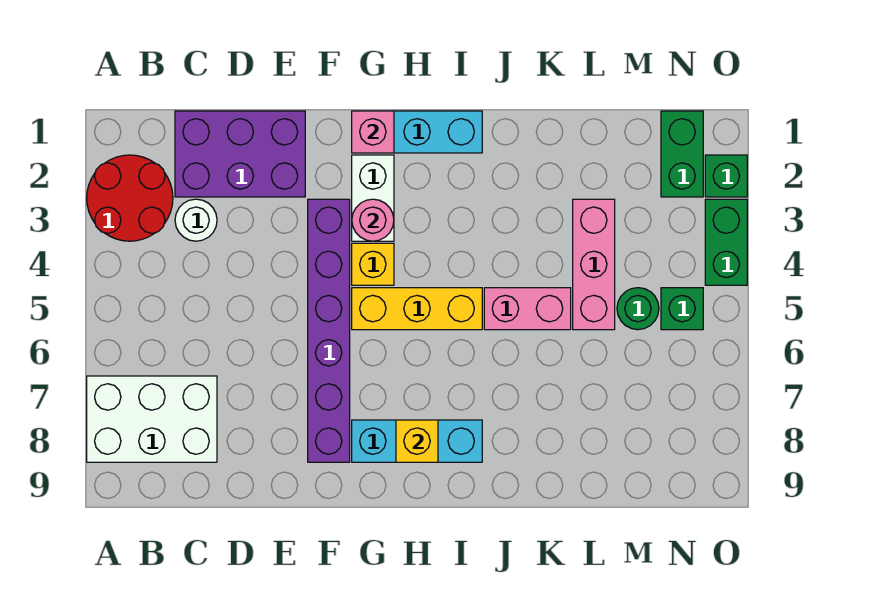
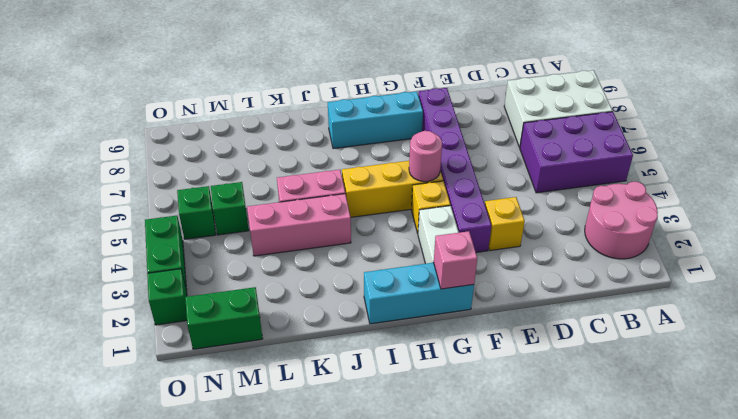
red 2x2 round brick [87,155,173,241] -> pink 2x2 round brick [585,182,658,259]
purple 2x3 brick [175,111,305,197] -> purple 2x3 brick moved to [520,112,633,193]
white 1x1 round brick [175,199,217,241] -> none
pink 1x1 round brick [352,199,394,241] -> pink 1x1 round brick moved to [409,131,442,182]
yellow 1x1 brick [396,420,438,462] -> yellow 1x1 brick moved to [485,197,525,251]
pink 1x3 brick [573,199,615,330] -> pink 1x3 brick turned to [247,194,351,256]
green 1x1 round brick [617,288,659,330] -> green 1x1 brick [211,182,249,235]
green 1x2 brick [661,111,703,197] -> green 1x2 brick turned to [185,287,263,349]

